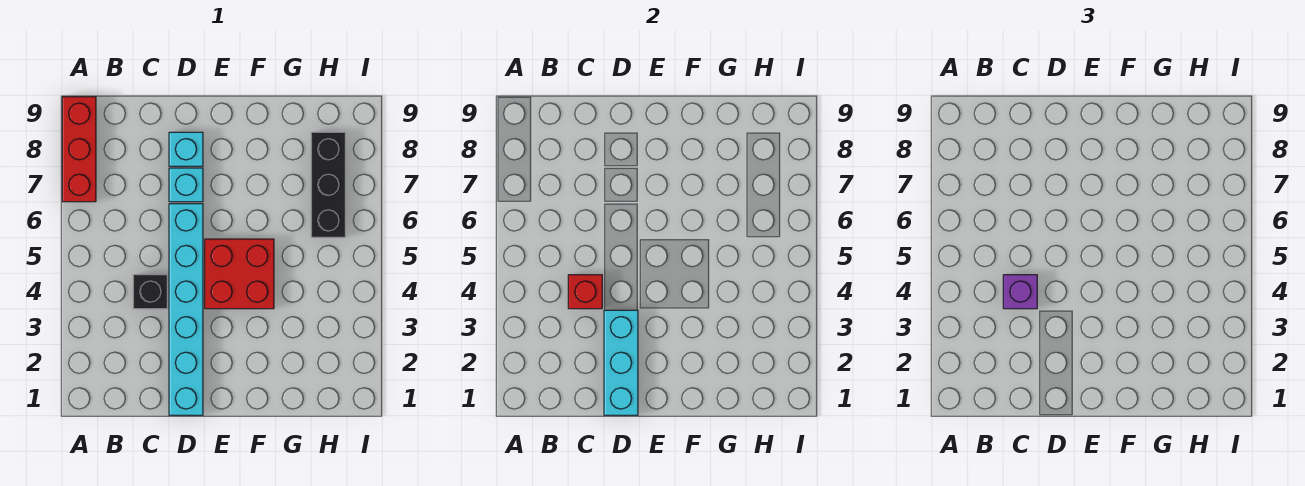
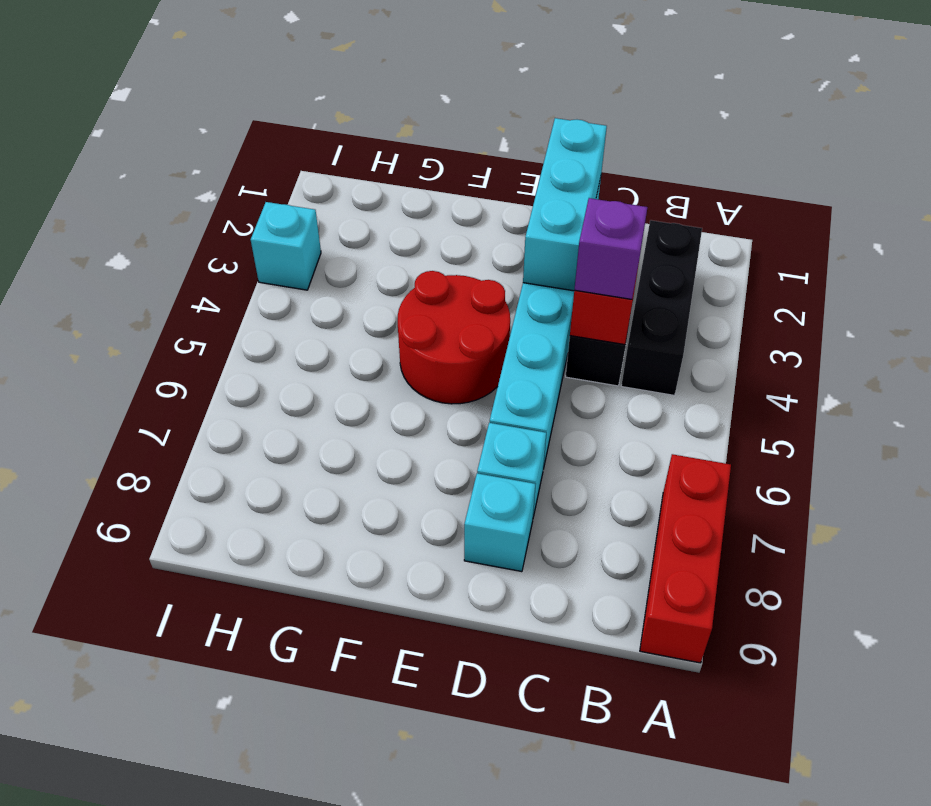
red 2x2 brick [205,239,274,309] -> red 2x2 round brick [398,271,510,404]
black 1x3 brick [311,132,345,237] -> black 1x3 brick moved to [621,220,702,395]
none -> cyan 1x1 brick [251,202,321,290]

